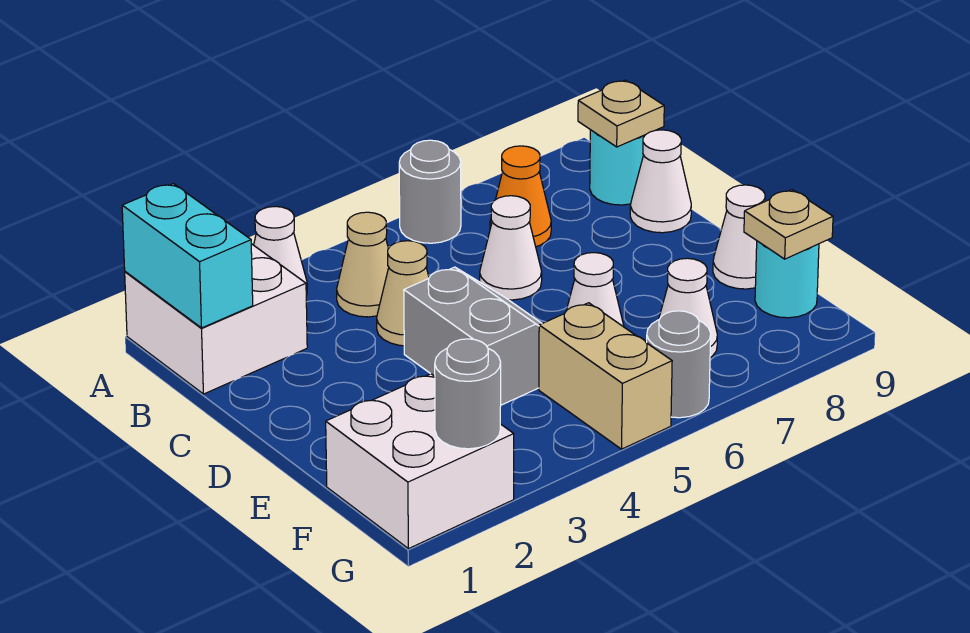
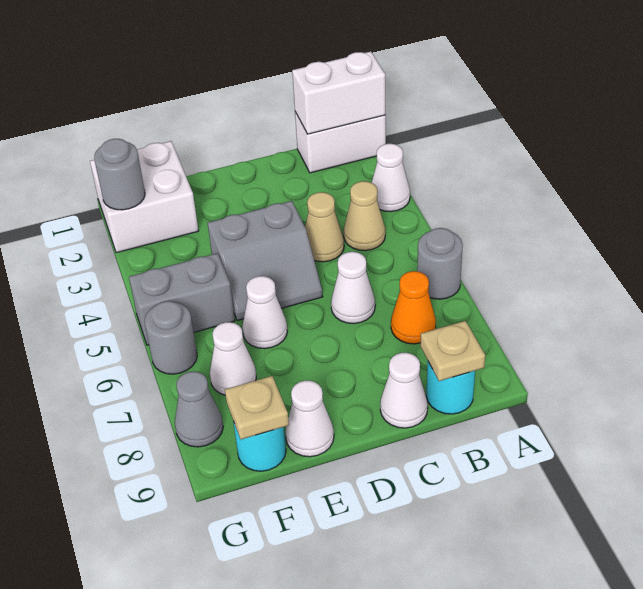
white 2x2 brick [125,244,307,394] -> white 1x2 brick [295,112,386,173]
cyan 1x2 brick [122,184,253,328] -> white 1x2 brick [292,52,385,134]
tan 1x2 brick [539,303,672,449] -> grey 1x2 brick [129,253,235,345]
none -> grey 1x1 cone [175,372,223,447]

